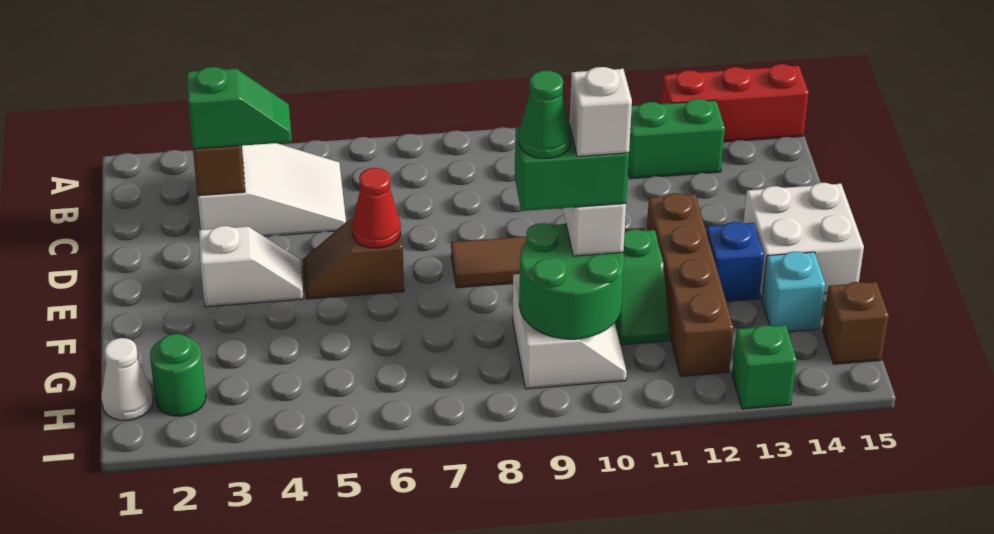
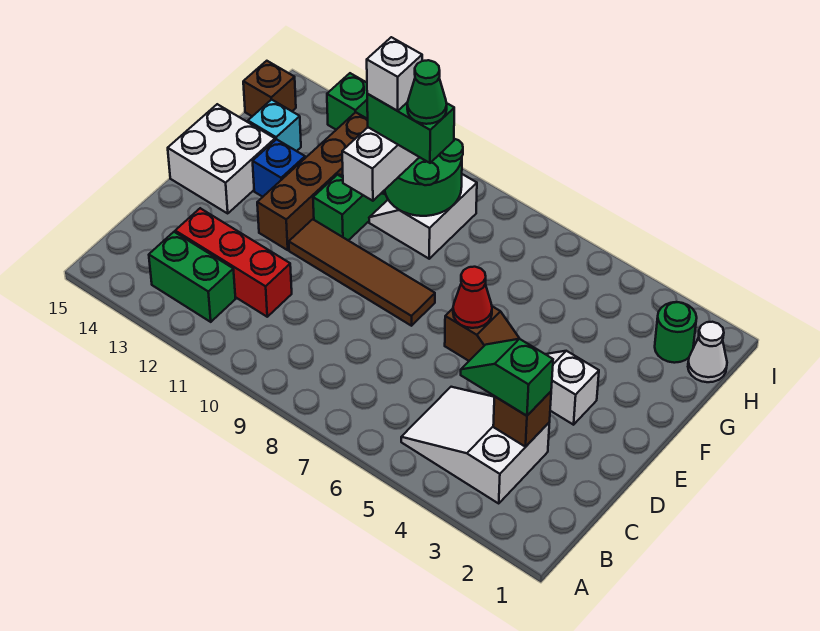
red 1x3 brick [662,64,809,142] -> red 1x3 brick moved to [175,208,292,317]

